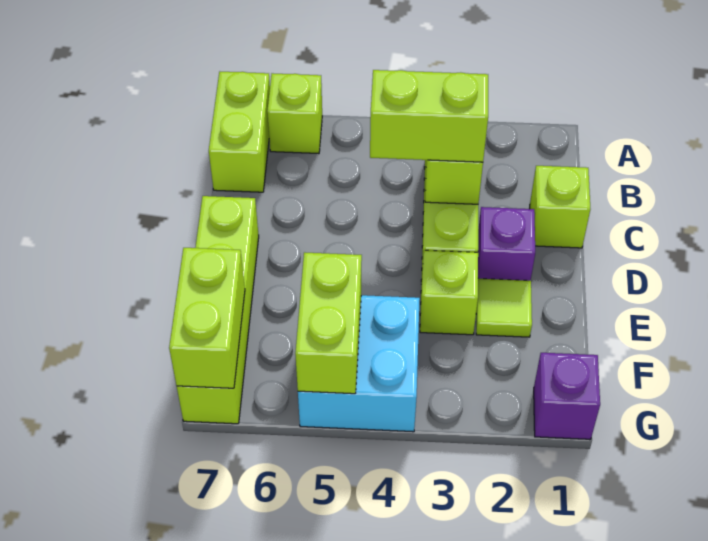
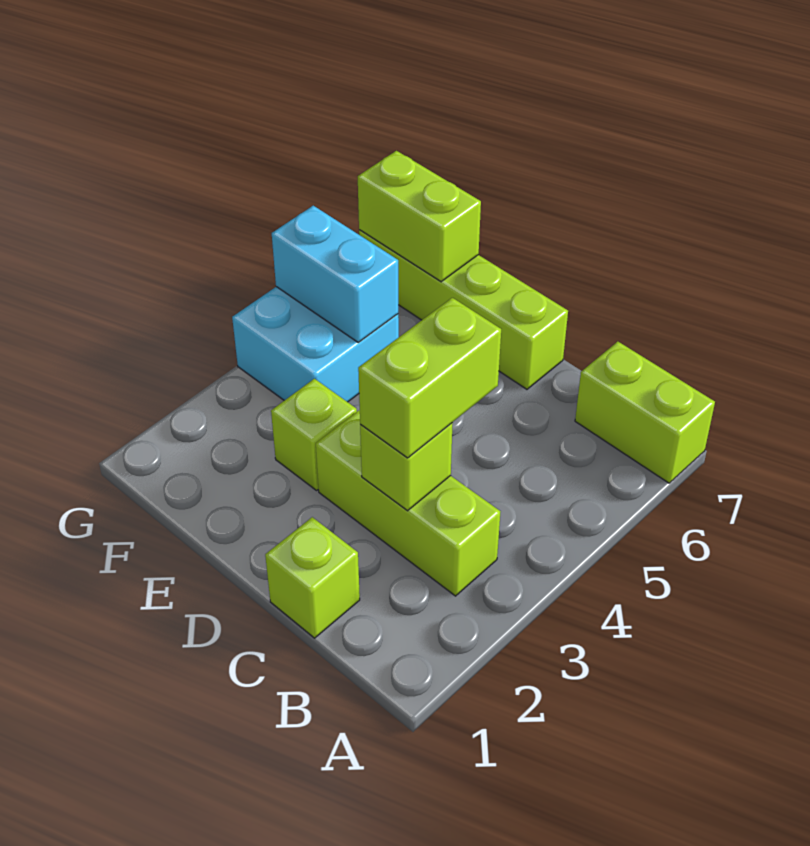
lime 1x1 brick [267,73,322,154] -> none
purple 1x1 brick [478,207,535,281] -> none
lime 1x1 tile [476,279,532,337] -> none
lime 1x2 brick [295,252,362,394] -> cyan 1x2 brick [272,206,398,342]
purple 1x1 brick [534,353,600,439] -> none

